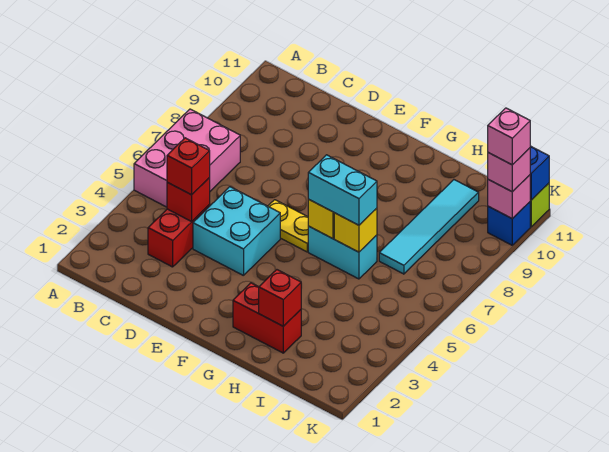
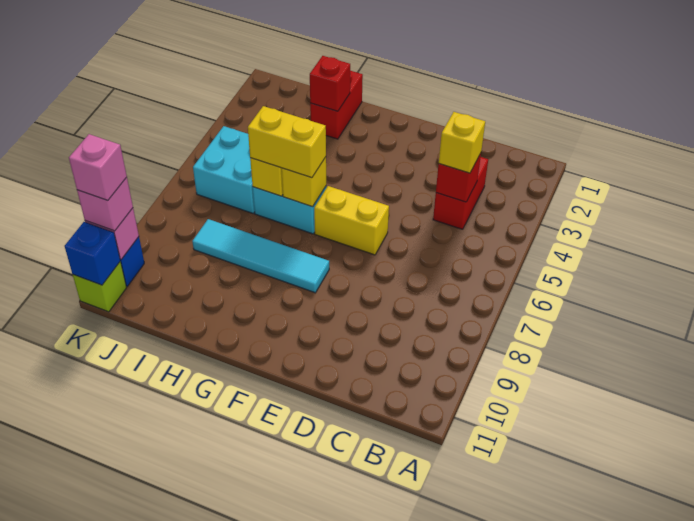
pink 2x3 brick [134,109,240,207] -> none
red 1x1 brick [167,138,210,195] -> yellow 1x1 brick [439,112,485,173]
cyan 2x2 brick [193,187,280,276] -> cyan 2x2 brick moved to [193,126,255,213]
yellow 1x2 plate [268,200,308,252] -> yellow 1x2 brick [314,186,389,255]
red 1x2 brick [233,283,301,353] -> red 1x2 brick turned to [310,70,363,139]
cyan 1x2 brick [308,155,377,225] -> yellow 1x2 brick [248,106,326,178]
cyan 1x4 tile [379,180,479,274] -> cyan 1x4 tile turned to [192,219,329,293]

